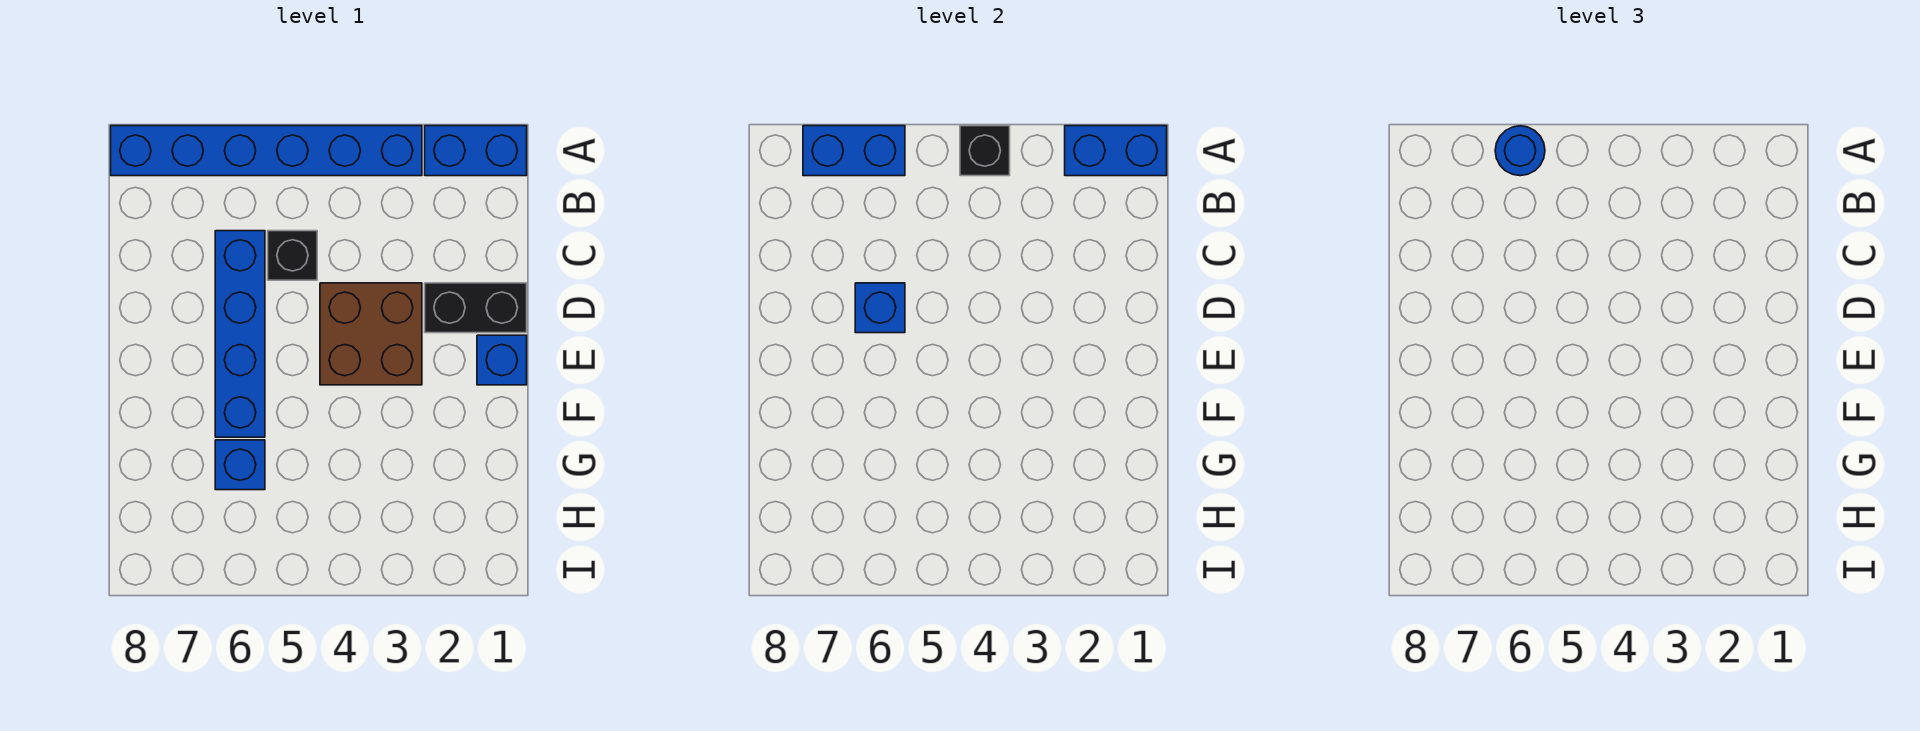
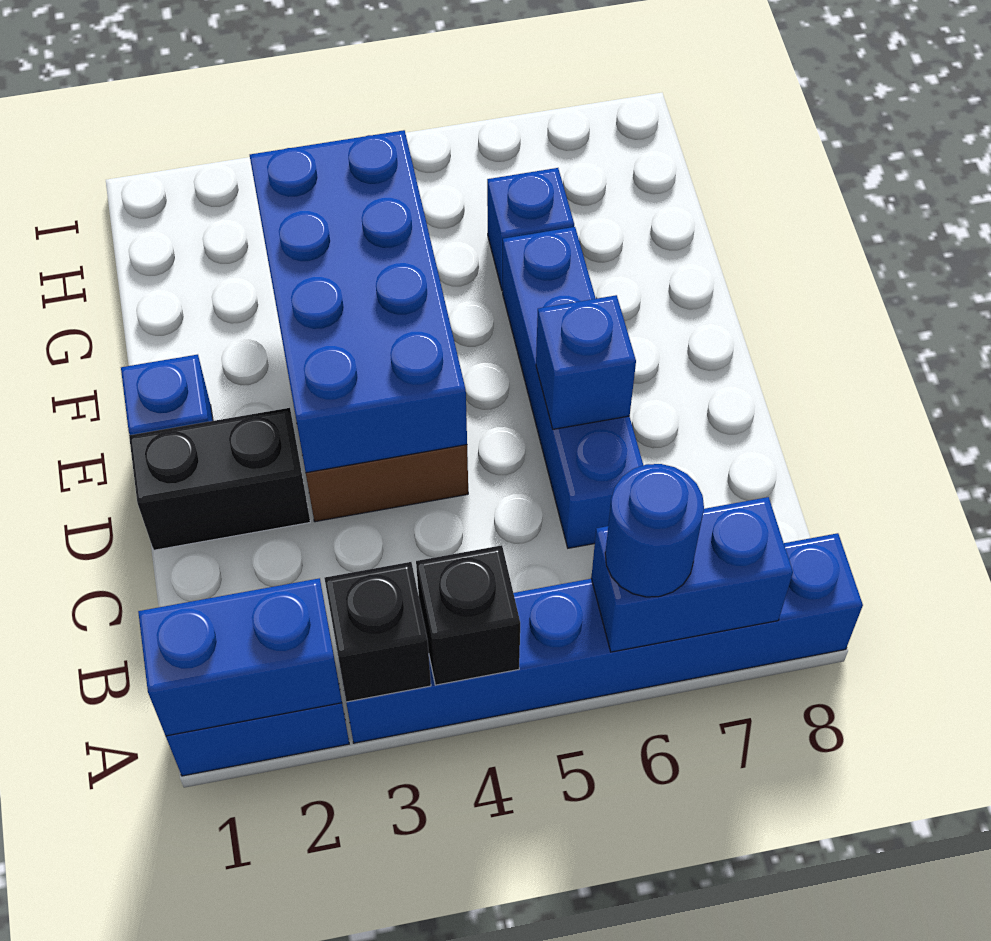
black 1x1 brick [268,231,317,280] -> black 1x1 brick moved to [324,562,431,702]
none -> blue 2x4 brick [250,130,467,473]

